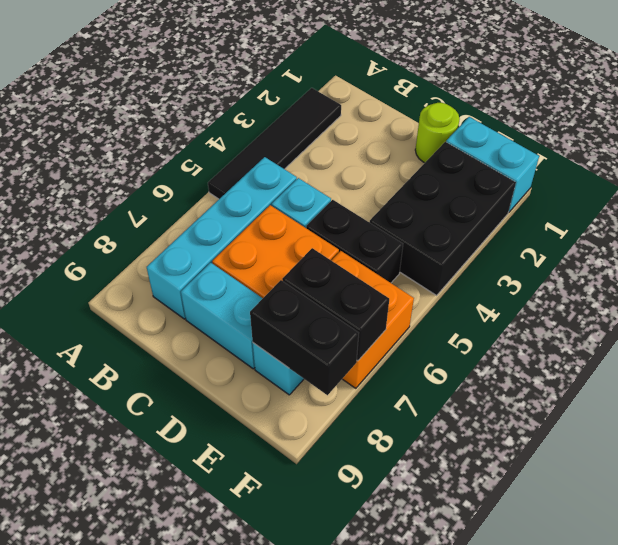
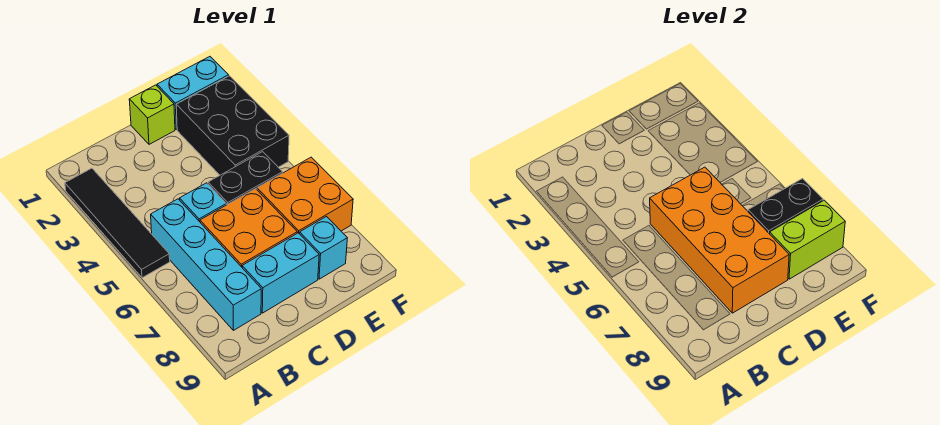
none -> orange 2x4 brick [650,167,789,313]
lime 1x1 round brick [415,103,460,163] -> lime 1x1 brick [129,85,175,144]
black 1x2 brick [250,280,359,395] -> lime 1x2 brick [770,200,845,279]

